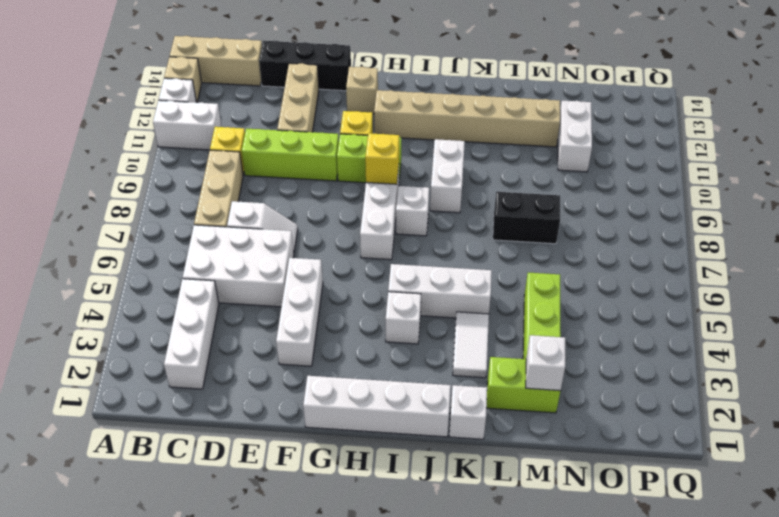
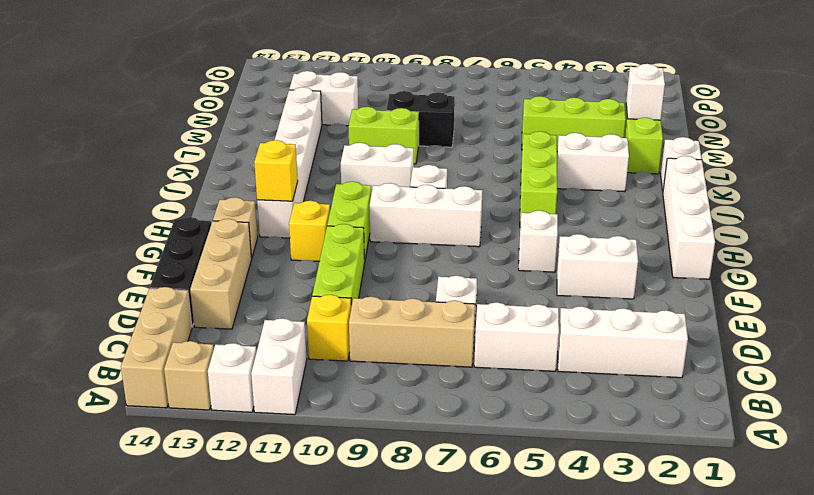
white 2x3 brick [183,225,294,307] -> white 1x2 brick [474,302,559,371]
tan 1x3 brick [277,63,319,132] -> tan 1x3 brick turned to [190,219,252,329]
white 1x3 brick [276,258,323,366] -> white 1x2 brick [557,234,638,299]
yellow 1x1 brick [365,133,399,184] -> yellow 1x1 brick moved to [254,140,298,201]
tan 1x6 brick [374,90,560,147] -> white 1x6 brick [257,87,322,238]
white 1x1 brick [386,292,421,344] -> white 1x1 brick moved to [519,211,558,272]
white 1x3 brick [388,264,492,318] -> lime 1x3 brick [520,131,557,224]
white 1x2 tile [453,312,489,378] -> white 1x2 brick [557,133,629,192]
black 1x2 brick [493,192,560,244] -> black 1x2 brick turned to [386,91,455,147]
none -> lime 1x2 brick [348,107,419,164]

